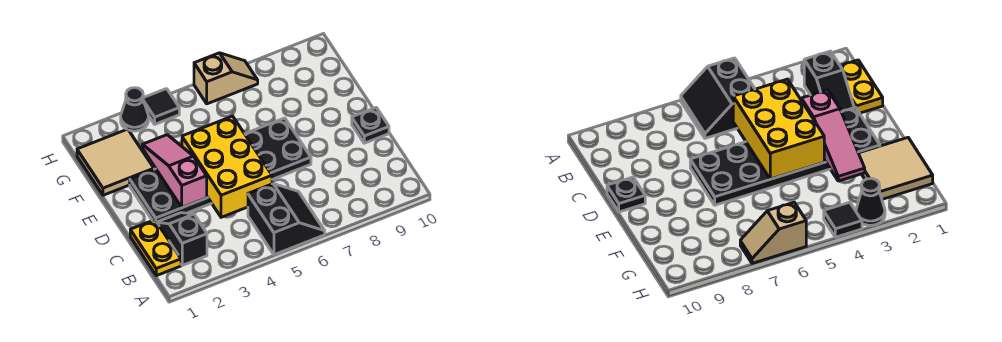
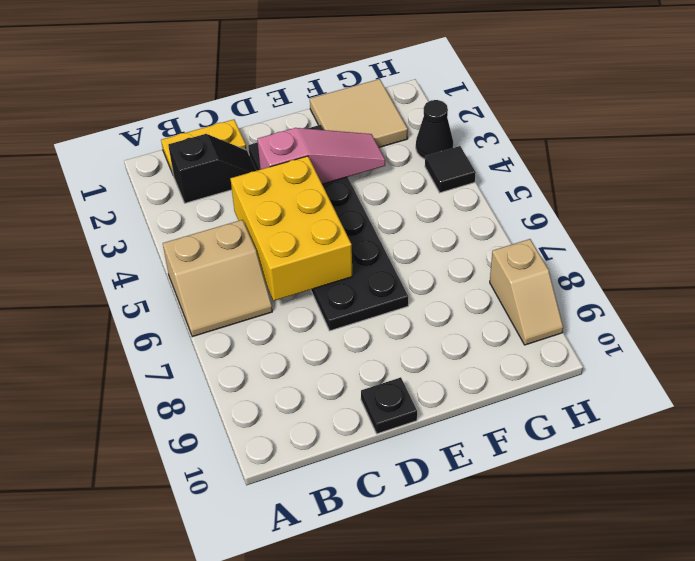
black 2x2 slope [248,184,325,255] -> tan 2x2 slope [163,220,272,337]
yellow 2x3 brick [182,116,272,217] -> yellow 2x3 brick turned to [230,156,353,301]
tan 1x2 slope [194,53,258,104] -> tan 1x2 slope moved to [490,239,563,345]

